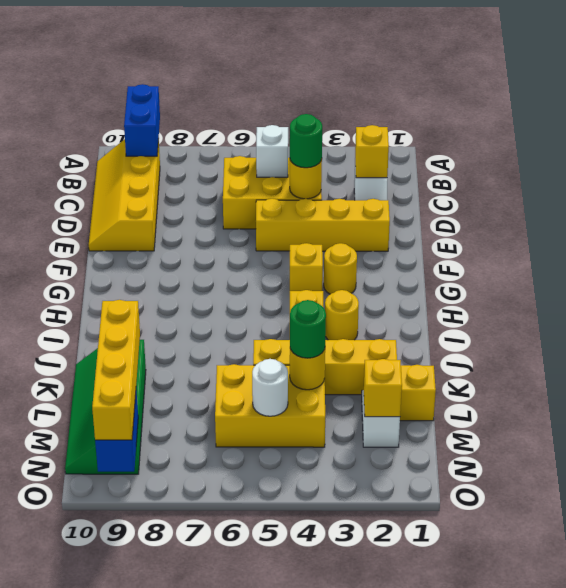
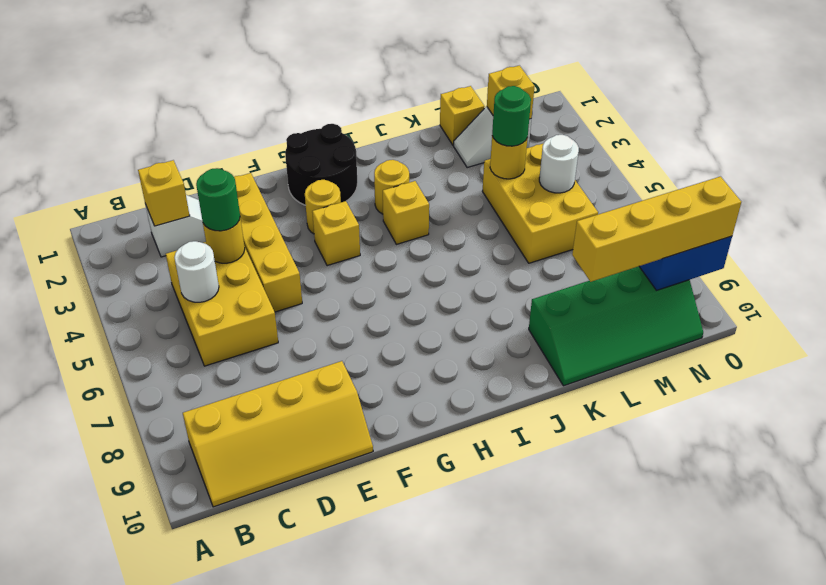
blue 1x2 brick [124,84,160,156] -> none
white 1x1 brick [256,125,288,177] -> white 1x1 round brick [174,241,219,302]
none -> black 2x2 round brick [285,124,357,205]
yellow 1x4 brick [253,339,397,395] -> none

